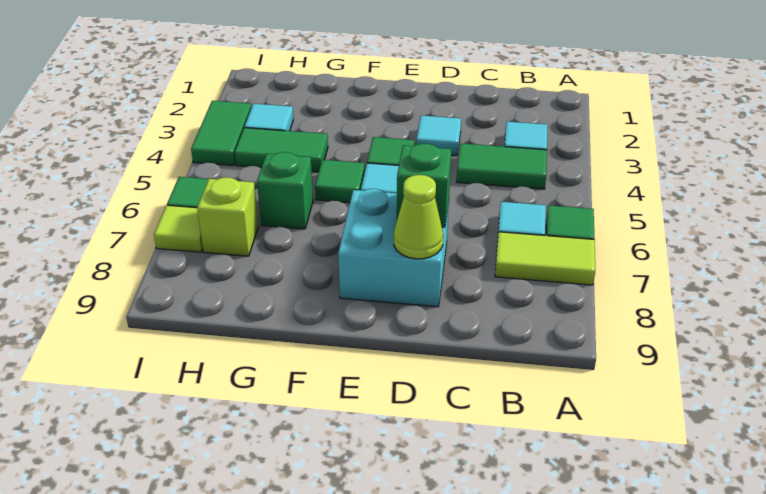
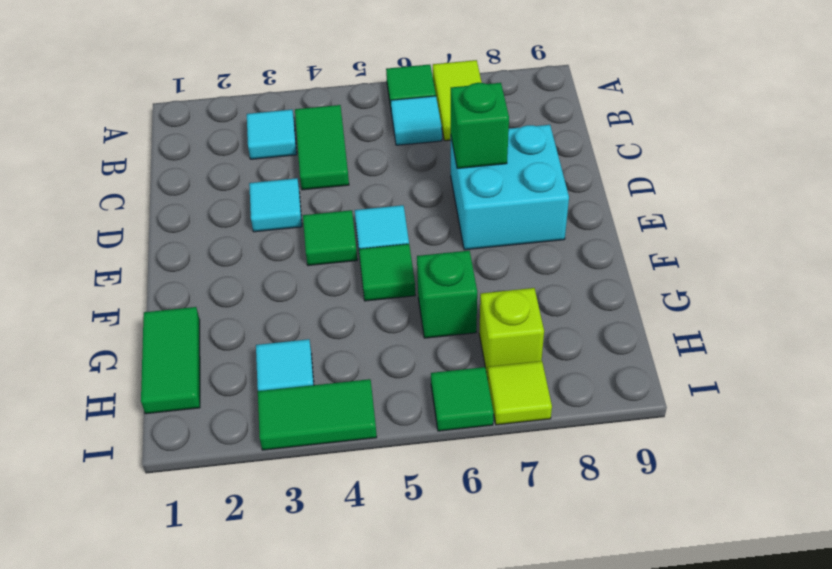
lime 1x1 cone [394,175,443,259] -> none
green 1x2 tile [235,128,328,172] -> green 1x2 tile moved to [141,307,200,414]

